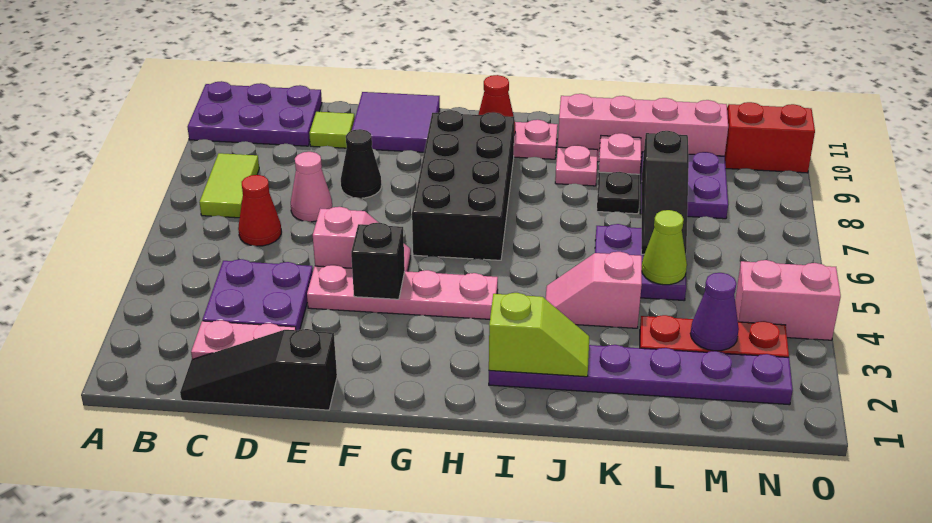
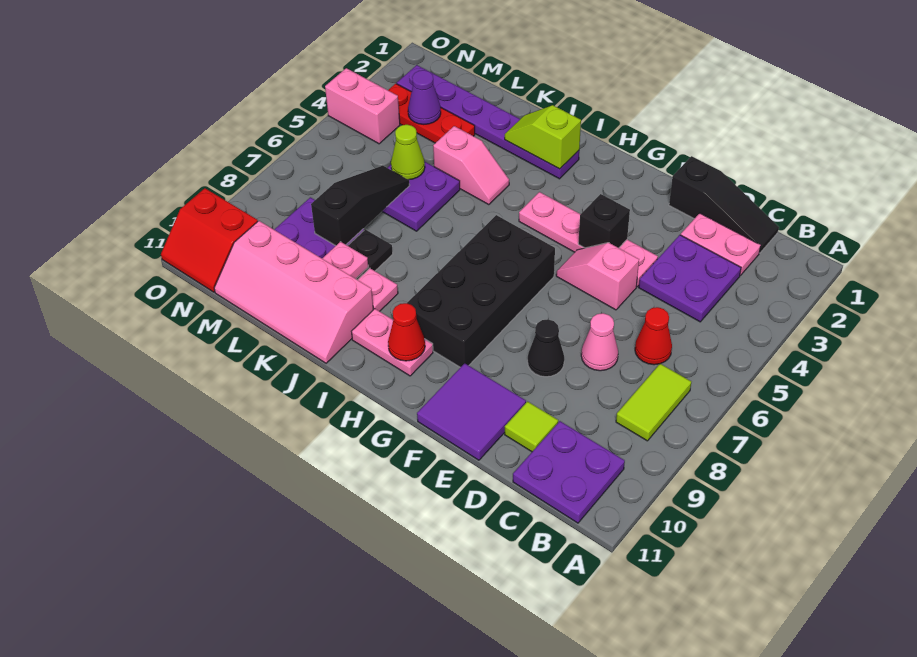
purple 2x3 plate [188,81,322,146] -> purple 2x2 plate [513,421,625,523]

